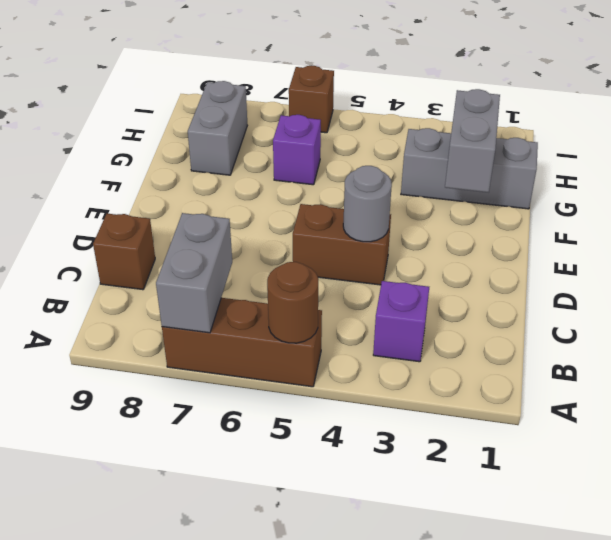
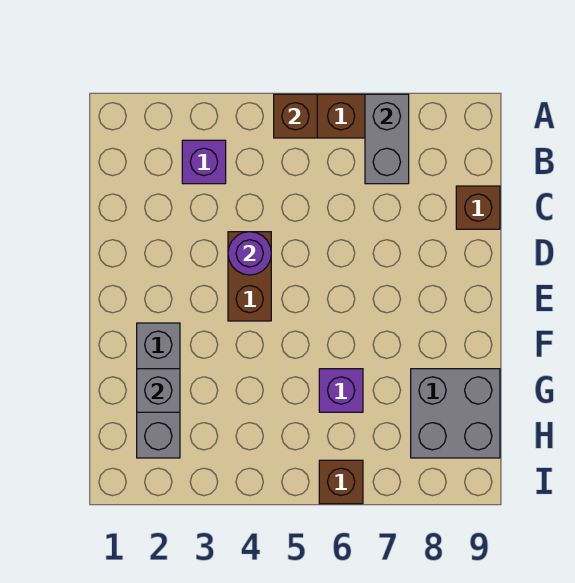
brown 1x1 round brick [267,262,318,343] -> brown 1x1 brick [274,94,317,138]
brown 1x2 brick [293,204,391,285] -> brown 1x2 brick turned to [228,232,271,321]
grey 1x1 round brick [343,166,392,242] -> purple 1x1 round brick [228,232,271,275]
grey 1x2 brick [445,89,500,193] -> grey 1x1 brick [137,369,180,412]
grey 1x3 brick [401,128,538,209] -> grey 1x3 brick turned to [137,323,180,458]
grey 1x2 brick [188,81,247,175] -> grey 2x2 brick [411,369,500,458]

